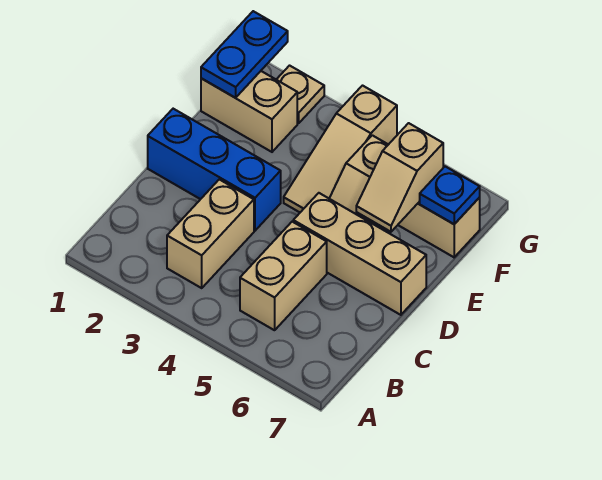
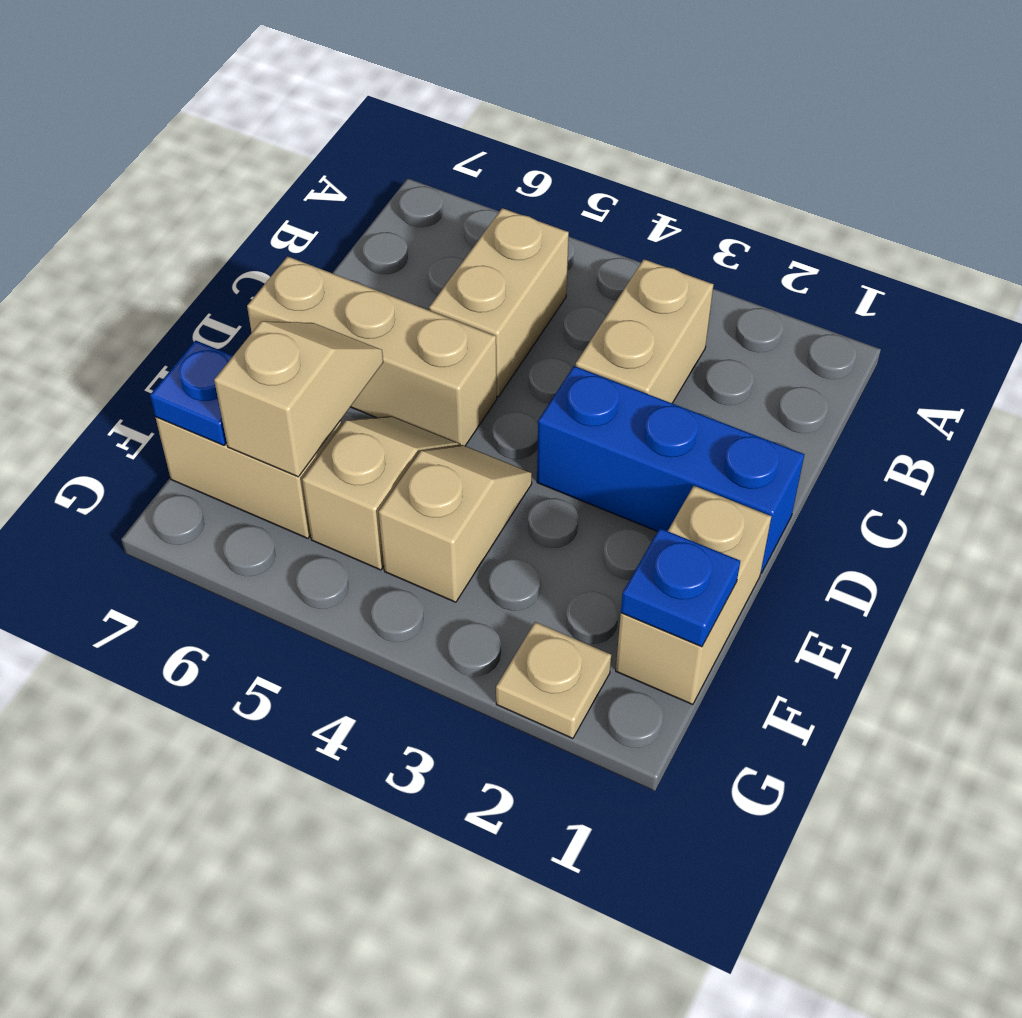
tan 1x3 slope [284,86,397,212] -> tan 1x2 slope [379,445,532,602]
tan 1x2 brick [201,71,297,152] -> tan 1x2 brick turned to [616,486,772,705]
blue 1x2 plate [201,11,288,98] -> blue 1x1 plate [621,528,740,647]

